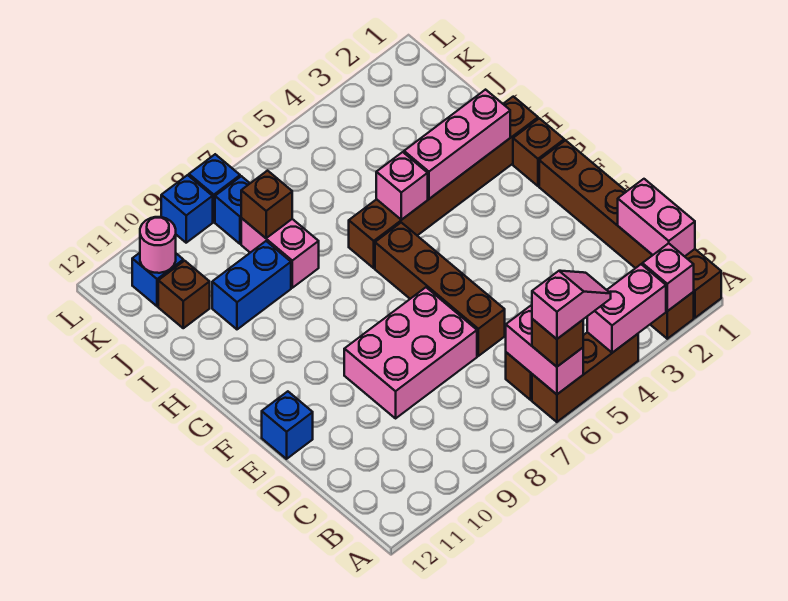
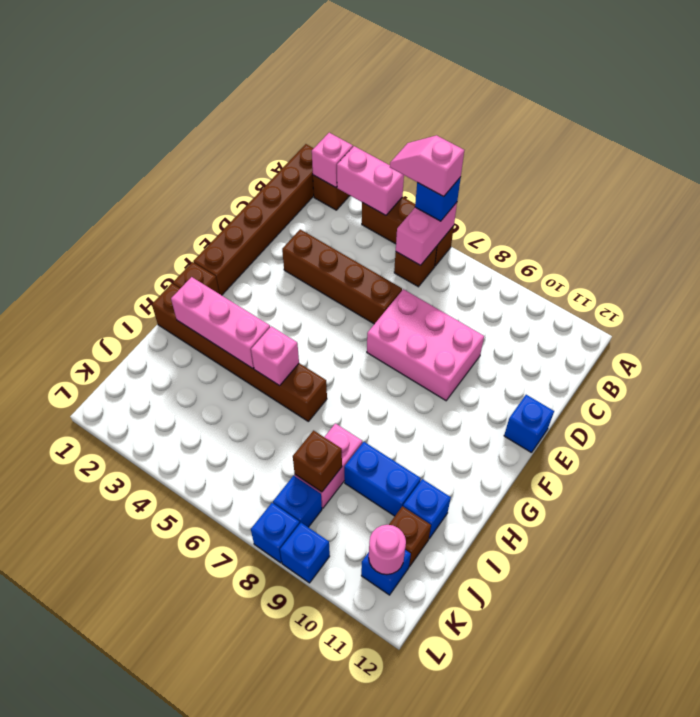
brown 1x1 brick [532,319,583,367] -> blue 1x1 brick [415,177,461,221]
pink 1x2 brick [618,179,695,256] -> none
brown 1x4 brick [375,223,505,356] -> brown 1x4 brick turned to [282,229,402,324]
none -> blue 1x1 brick [403,479,451,539]

